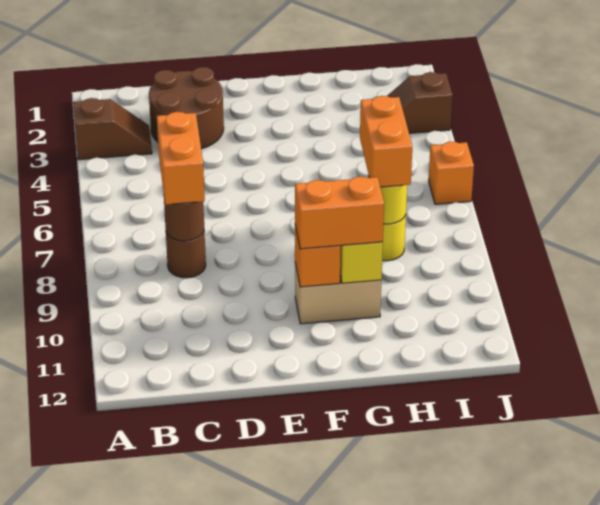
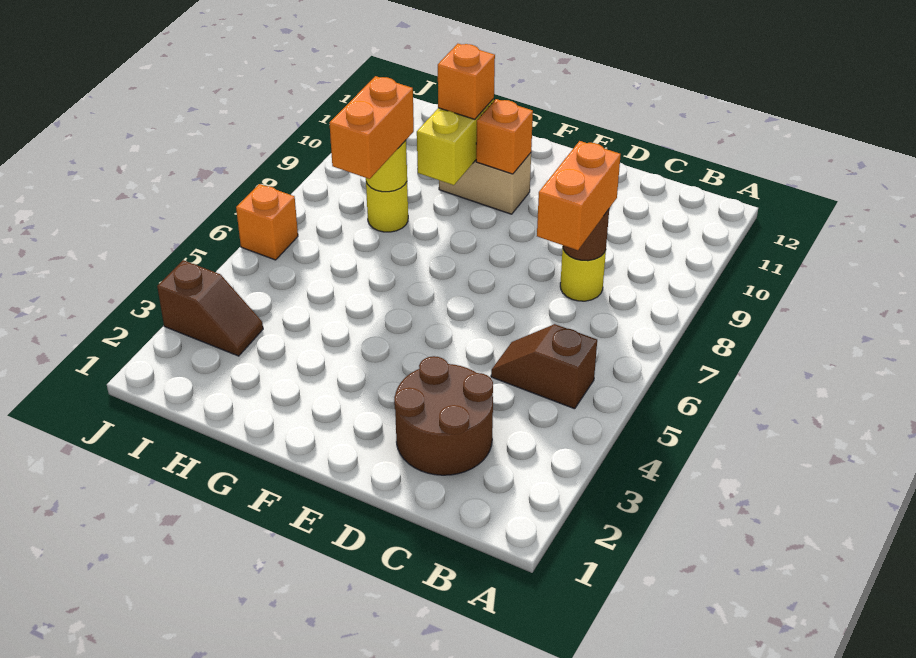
brown 1x2 slope [73,98,152,160] -> brown 1x2 slope moved to [491,324,597,409]
brown 1x1 round brick [166,230,206,278] -> yellow 1x1 round brick [560,248,606,301]
orange 1x2 brick [295,177,384,249] -> orange 1x1 brick [438,44,495,119]

